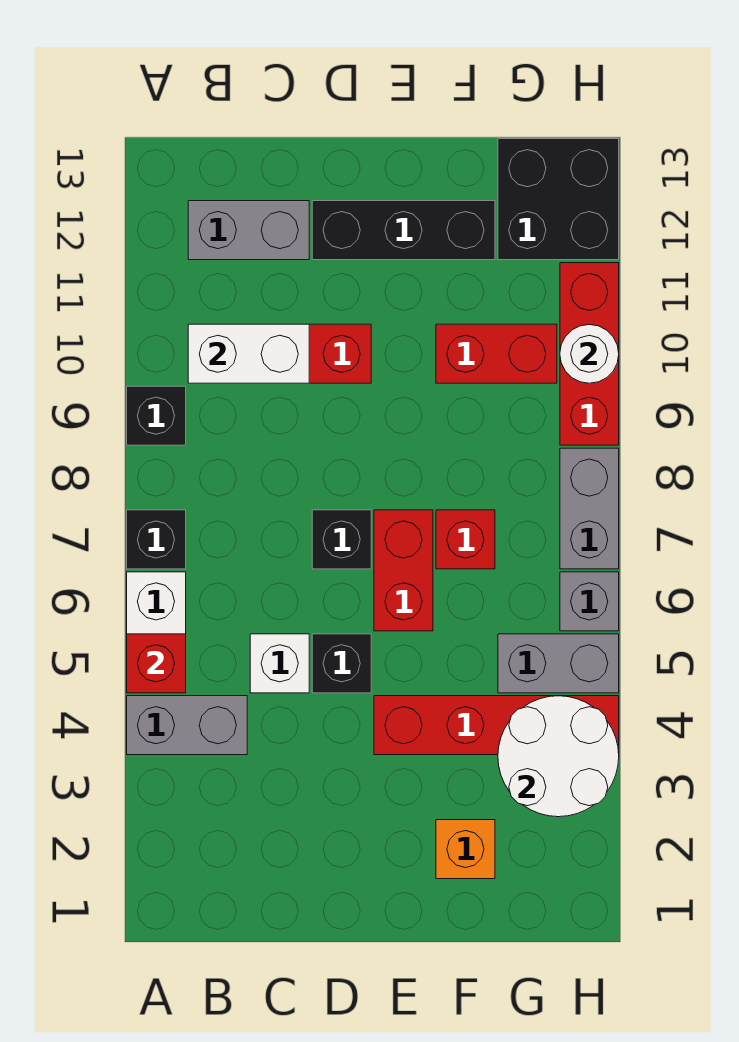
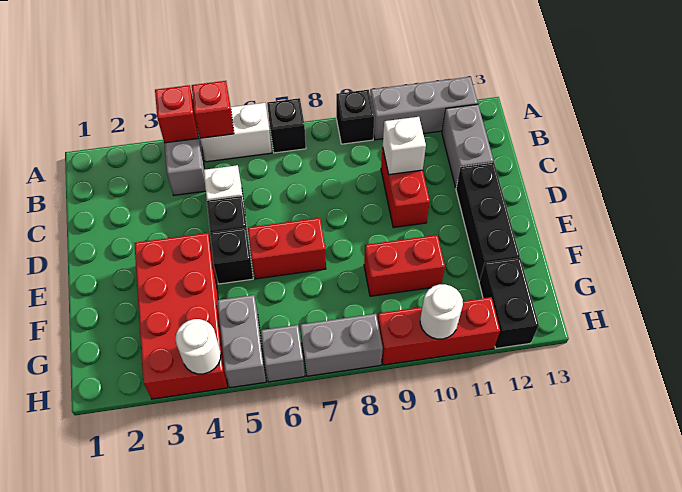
none -> grey 1x3 brick [370,77,478,140]
white 1x2 brick [188,324,309,383] -> white 1x1 brick [383,117,426,175]
black 1x1 brick [312,510,371,569] -> black 1x1 brick moved to [210,228,253,284]
red 1x4 brick [374,696,619,755] -> red 2x4 brick [134,233,228,399]
orange 1x1 brick [436,820,495,879] -> none
red 1x1 brick [436,510,495,569] -> red 1x1 brick moved to [155,85,198,143]
red 1x2 brick [436,324,557,383] -> red 1x2 brick turned to [364,235,445,296]
white 2x2 round brick [498,696,619,817] -> white 1x1 round brick [175,319,221,374]
black 2x2 brick [498,139,619,260] -> black 1x2 brick [479,258,539,348]

